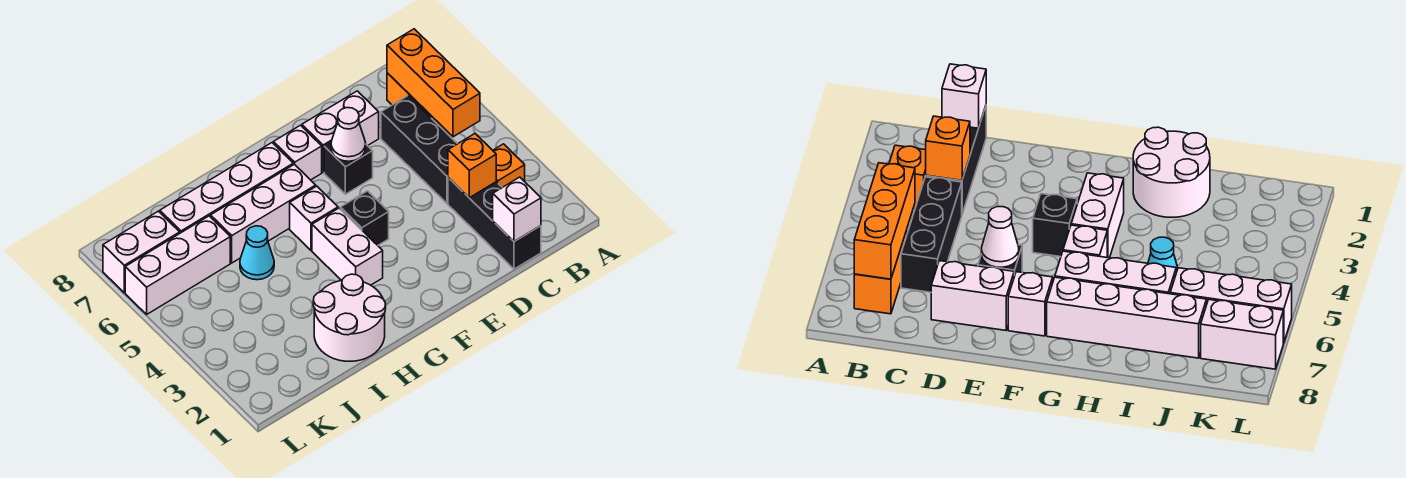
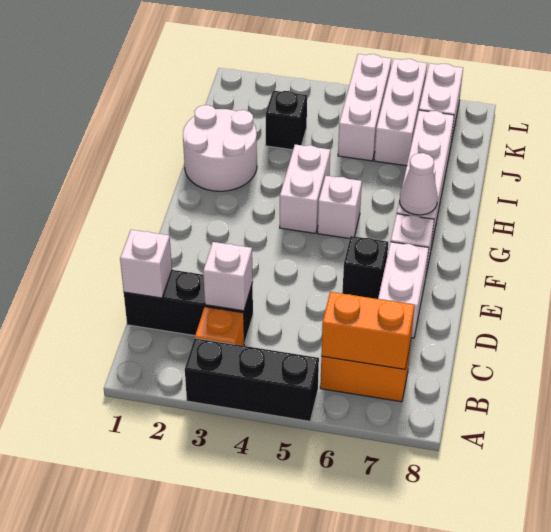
orange 1x3 brick [387,29,480,137] -> orange 1x2 brick [321,292,414,369]
orange 1x1 brick [448,134,496,198] -> white 1x1 brick [203,242,253,311]
black 1x3 brick [381,96,457,203] -> black 1x3 brick moved to [185,338,319,421]
white 1x1 cone [331,108,366,161] -> white 1x1 cone moved to [400,153,438,215]
black 1x1 brick [340,191,389,245] -> black 1x1 brick moved to [266,90,307,150]
white 1x2 brick [312,208,383,285] -> white 1x2 brick turned to [280,145,330,233]
white 1x3 brick [211,164,316,263] -> white 1x3 brick moved to [338,54,391,161]
cyan 1x1 cone [240,226,274,280] -> none

